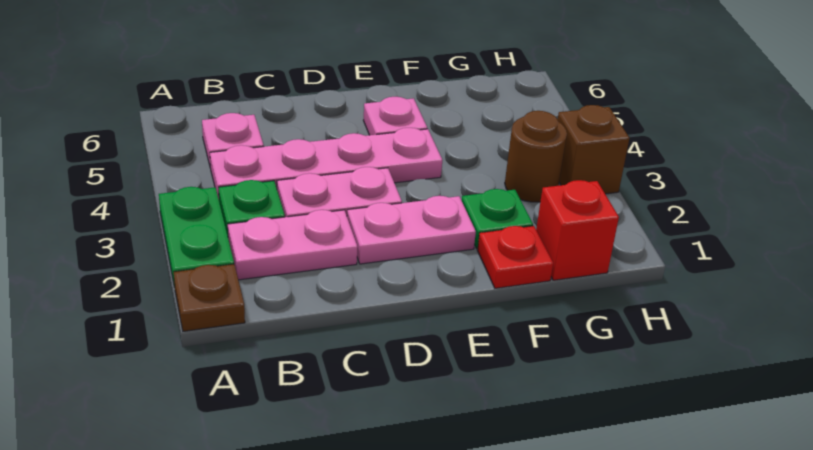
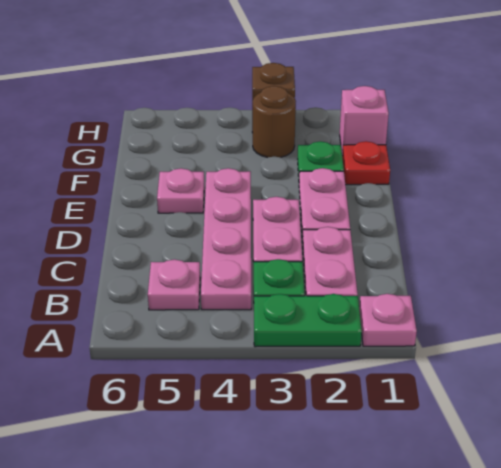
brown 1x1 plate [174,264,245,331] -> pink 1x1 plate [359,294,417,346]
red 1x1 brick [536,180,619,280] -> pink 1x1 brick [340,86,389,155]

